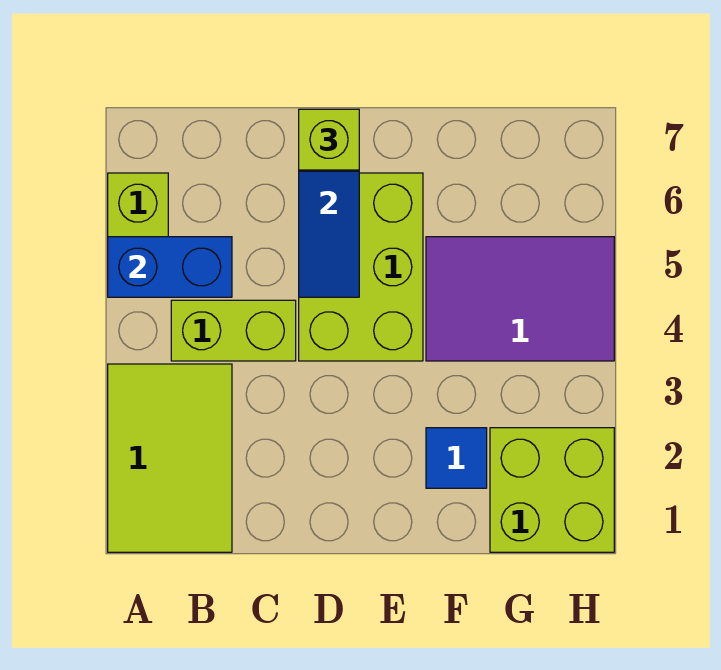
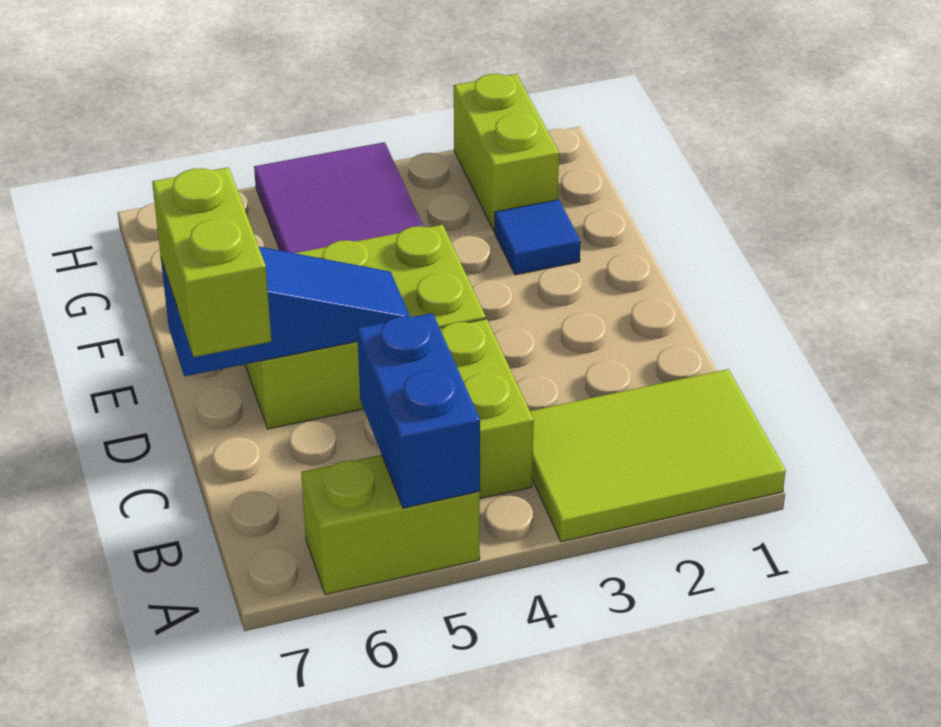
lime 1x1 brick [299,109,359,170] -> lime 1x2 brick [152,167,271,357]
lime 2x2 brick [490,428,614,552] -> lime 1x2 brick [454,74,559,231]

